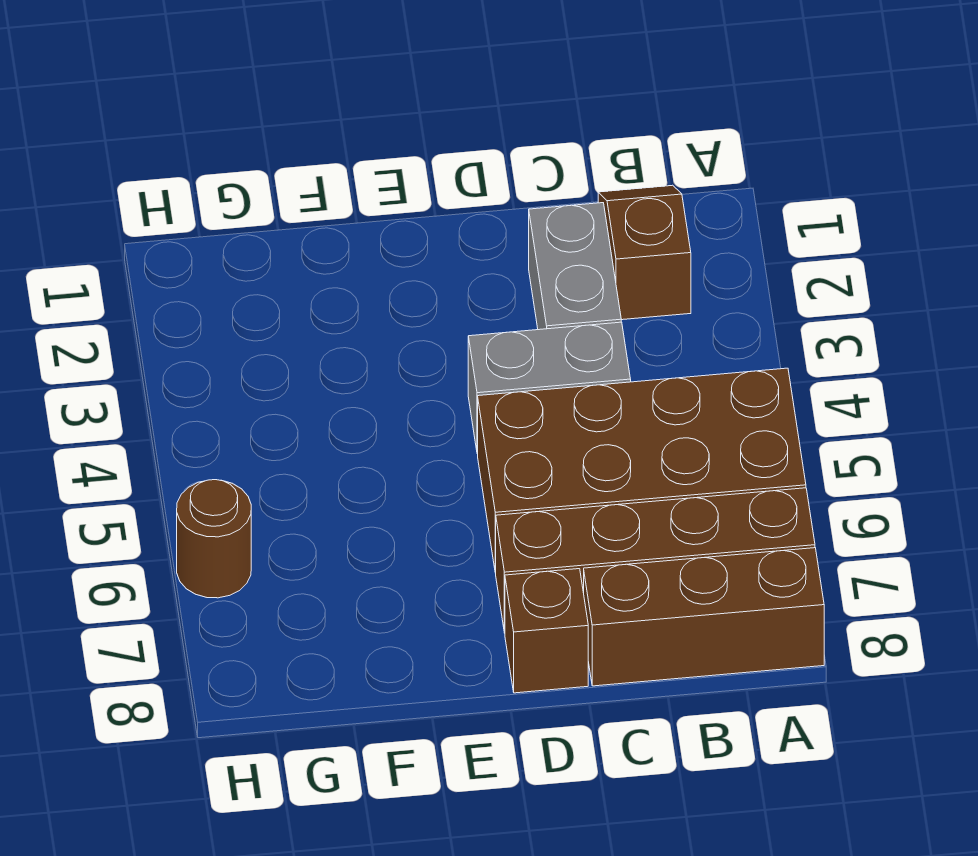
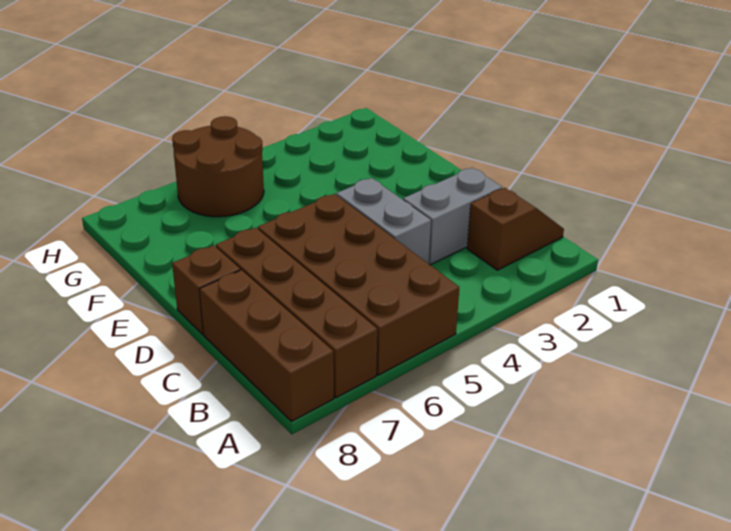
brown 1x1 round brick [177,480,251,598] -> brown 2x2 round brick [172,116,264,217]

